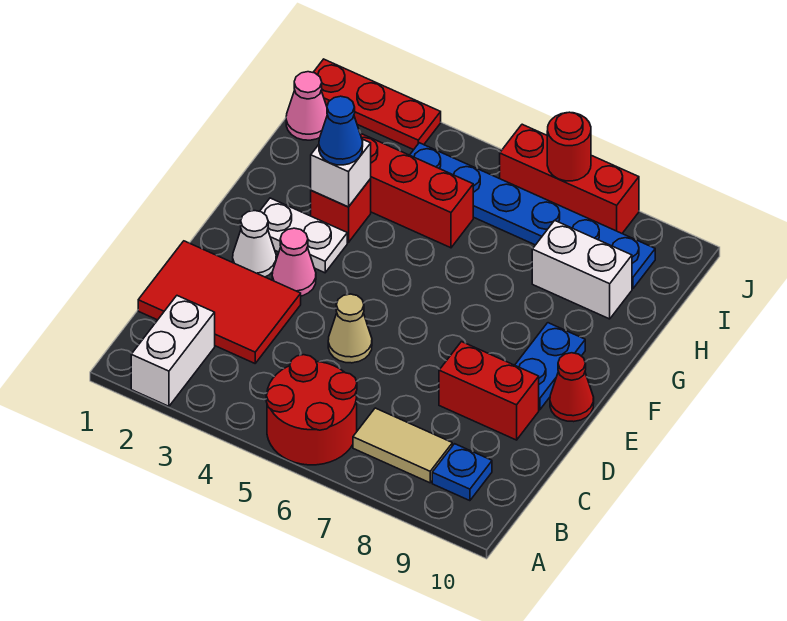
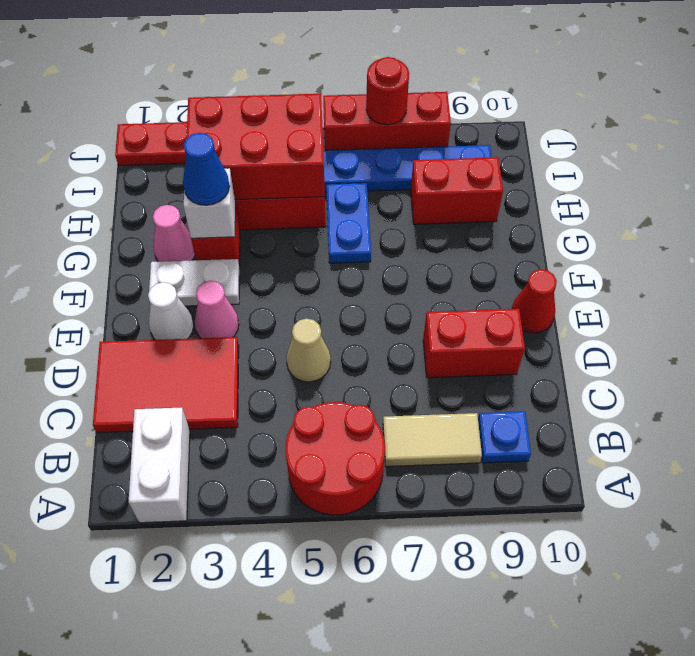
blue 1x2 plate [515,323,585,410] -> blue 1x2 plate moved to [326,183,371,263]
none -> red 2x3 brick [187,94,325,200]
white 1x2 brick [532,220,632,319] -> red 1x2 brick [411,157,503,224]
pink 1x1 cone [286,72,327,140] -> pink 1x1 cone moved to [153,205,195,262]

